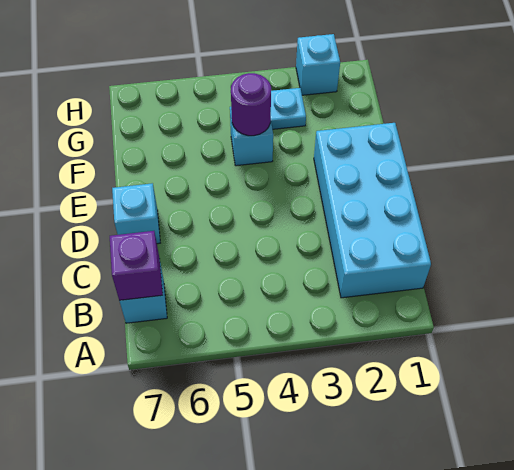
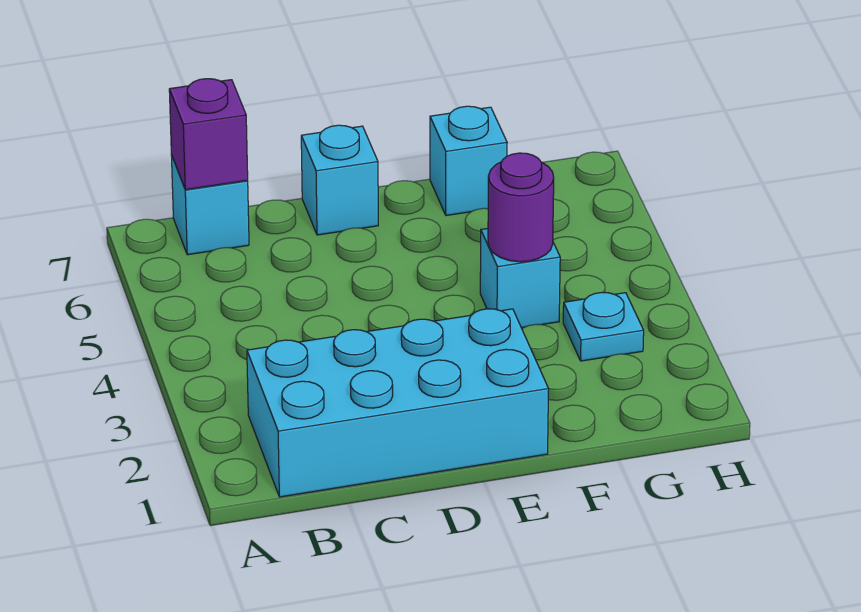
cyan 1x1 brick [296,34,340,95] -> cyan 1x1 brick moved to [430,106,507,216]

